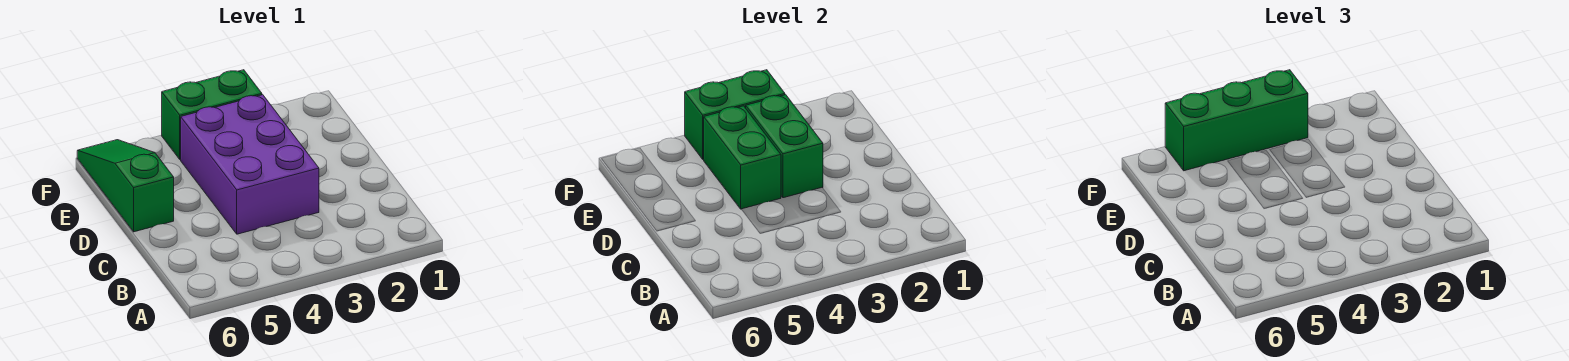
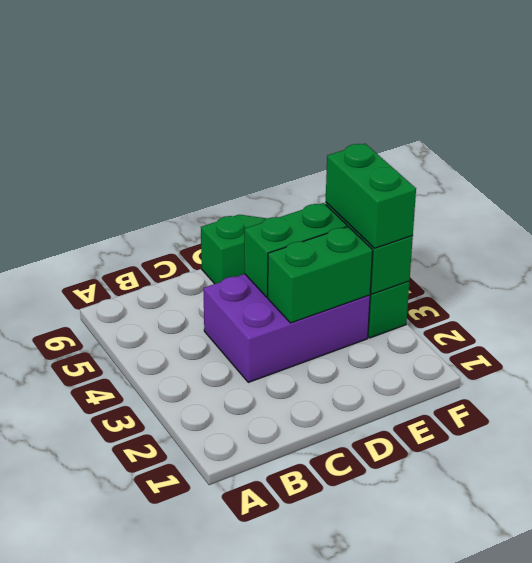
green 1x3 brick [1165,70,1308,171] -> green 1x2 brick [326,144,416,248]

